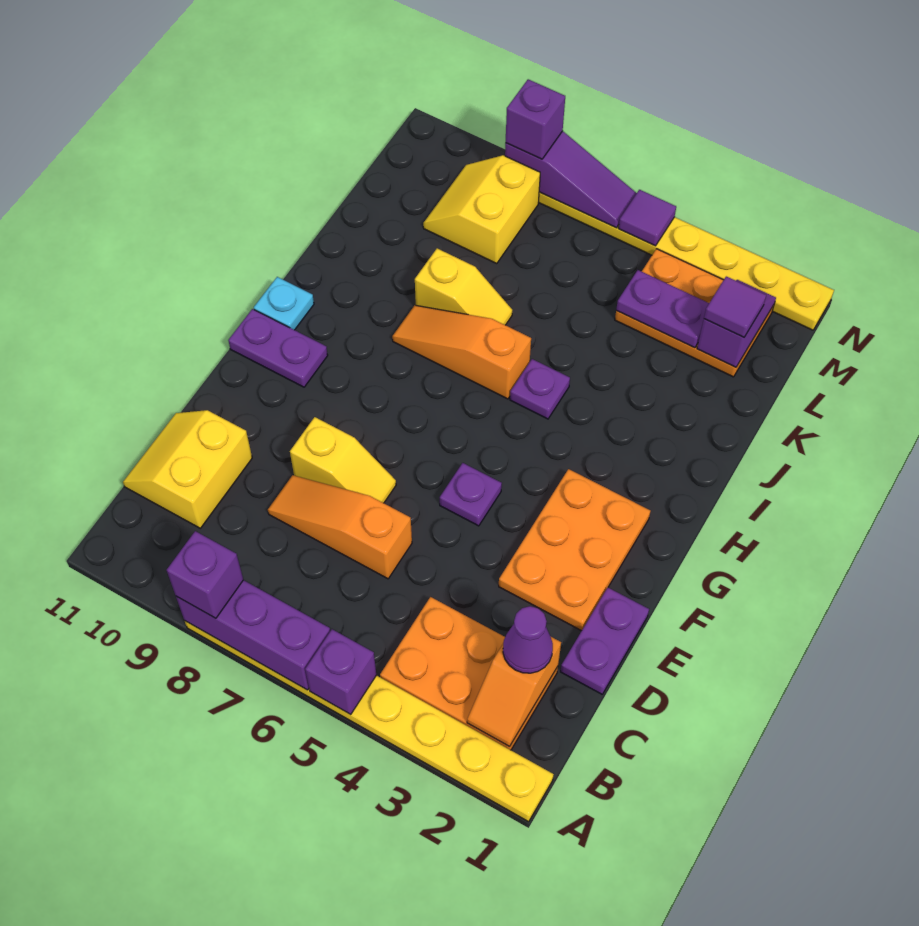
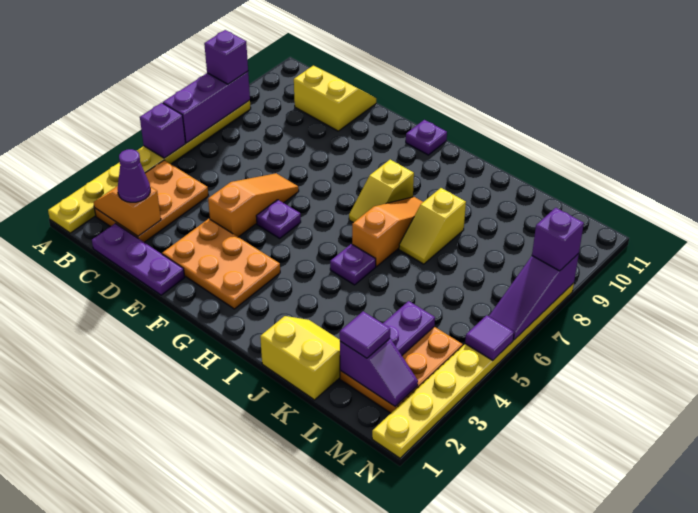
purple 1x2 plate [561,588,649,694] -> purple 1x3 plate [92,223,185,295]
orange 1x3 slope [268,475,412,579] -> orange 1x3 slope moved to [208,173,299,237]
yellow 1x2 slope [290,417,396,503] -> yellow 1x2 slope moved to [349,160,414,223]
purple 1x2 plate [228,309,328,387] -> purple 1x1 plate [406,120,447,155]
cyan 1x1 plate [254,277,314,330] -> none
yellow 2x2 slope [423,155,540,263] -> yellow 2x2 slope moved to [260,316,340,400]

